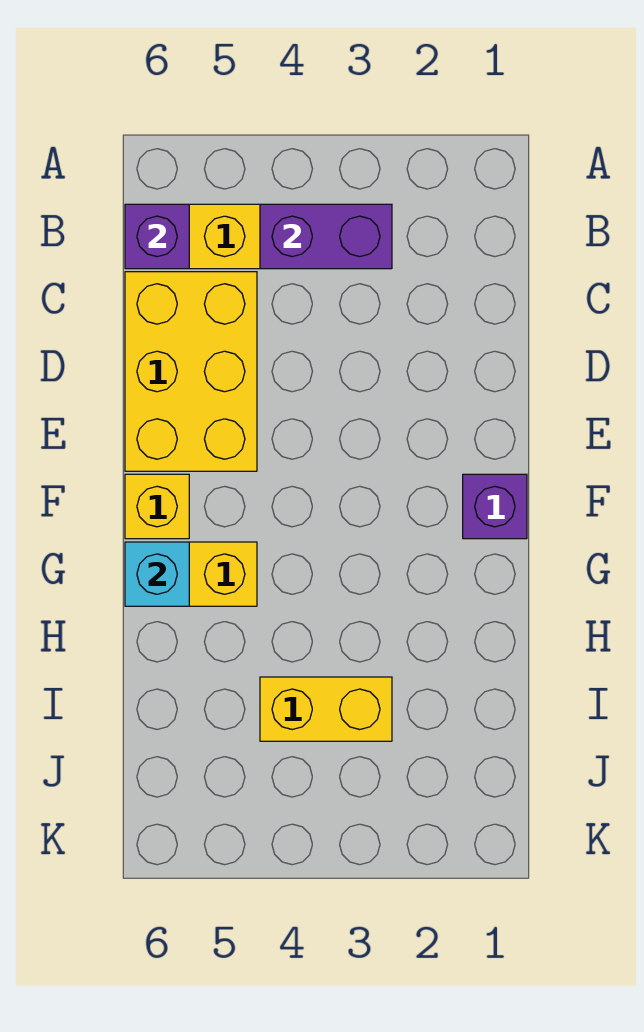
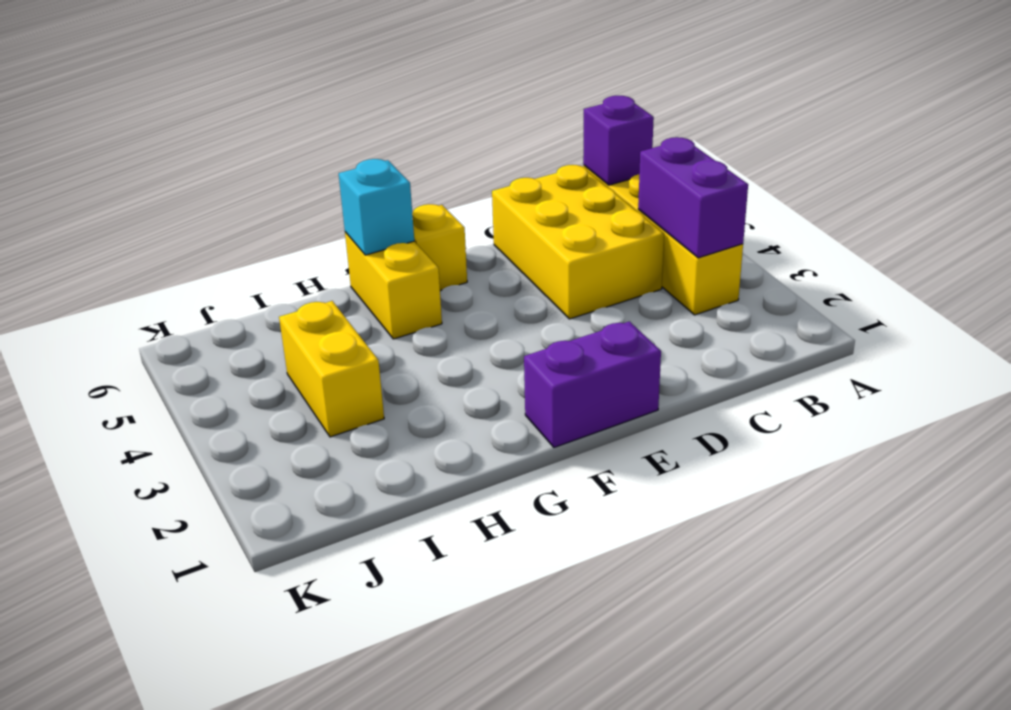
yellow 2x3 brick [125,272,257,471] -> yellow 2x3 brick turned to [492,165,664,319]
purple 1x1 brick [463,474,527,539] -> purple 1x2 brick [524,321,661,447]

